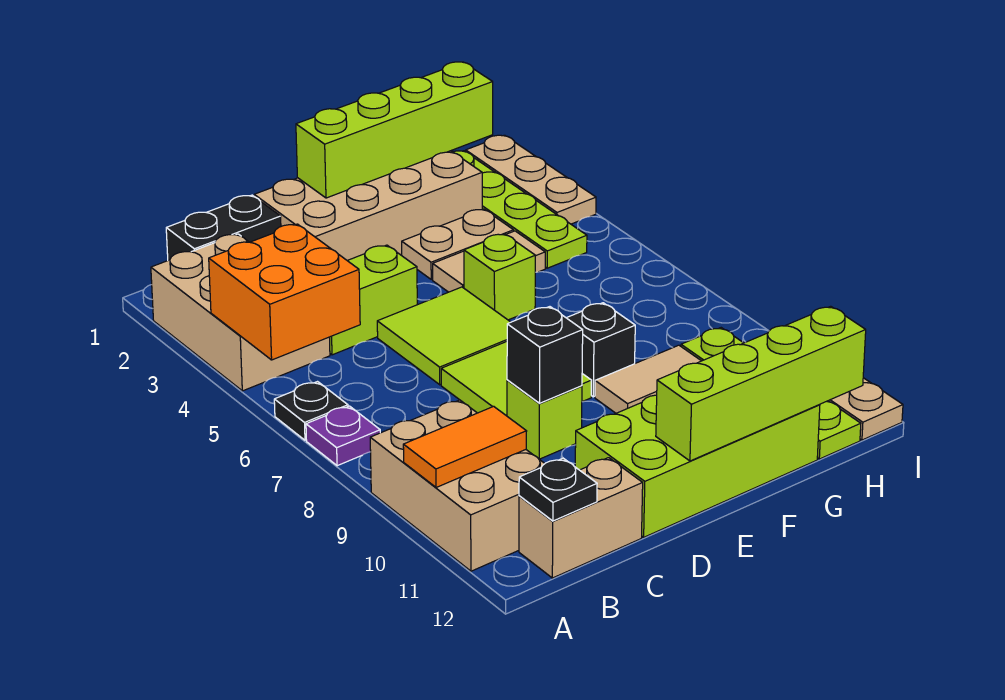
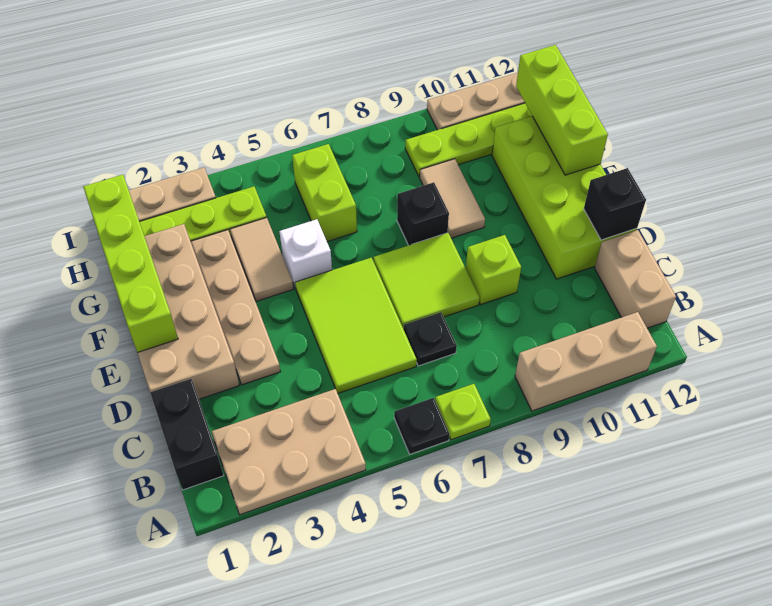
tan 2x3 brick [151,234,330,391] -> tan 2x3 plate [211,389,366,515]
orange 2x2 brick [209,224,360,360] -> none
purple 1x1 plate [306,406,380,466] -> lime 1x1 plate [435,384,491,440]
tan 2x3 brick [370,400,545,571] -> tan 1x3 brick [515,312,657,411]
orange 1x2 tile [403,406,527,488] -> none
black 1x1 plate [519,458,597,521] -> black 1x1 plate moved to [403,312,457,366]
lime 1x2 brick [329,245,417,355] -> lime 1x2 brick moved to [292,144,357,242]
lime 2x2 tile [377,287,510,385] -> lime 2x3 tile [295,258,417,393]
black 1x1 brick [507,307,583,403] -> black 1x1 brick moved to [584,168,646,240]
lime 1x4 brick [656,306,866,461] -> lime 1x3 brick [516,45,608,175]
tan 1x2 plate [402,209,514,279] -> tan 1x4 plate [191,230,280,385]
lime 1x1 brick [464,234,535,320] -> white 1x1 brick [279,219,332,288]

